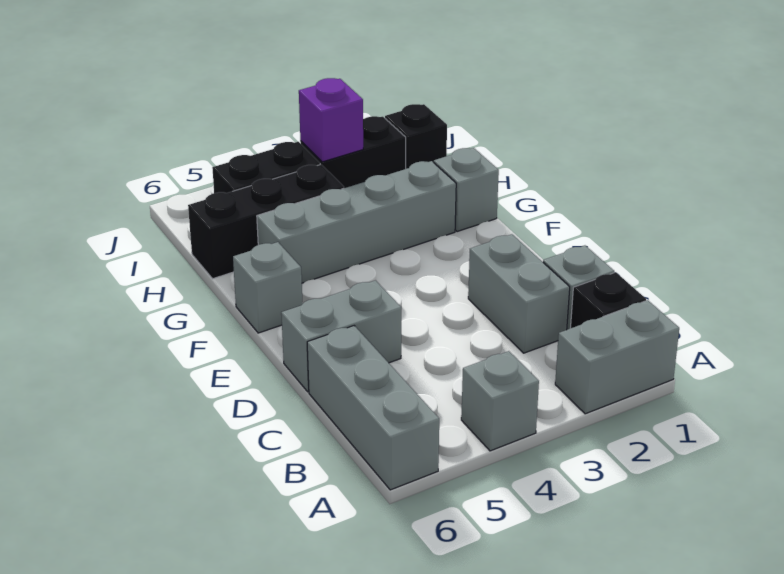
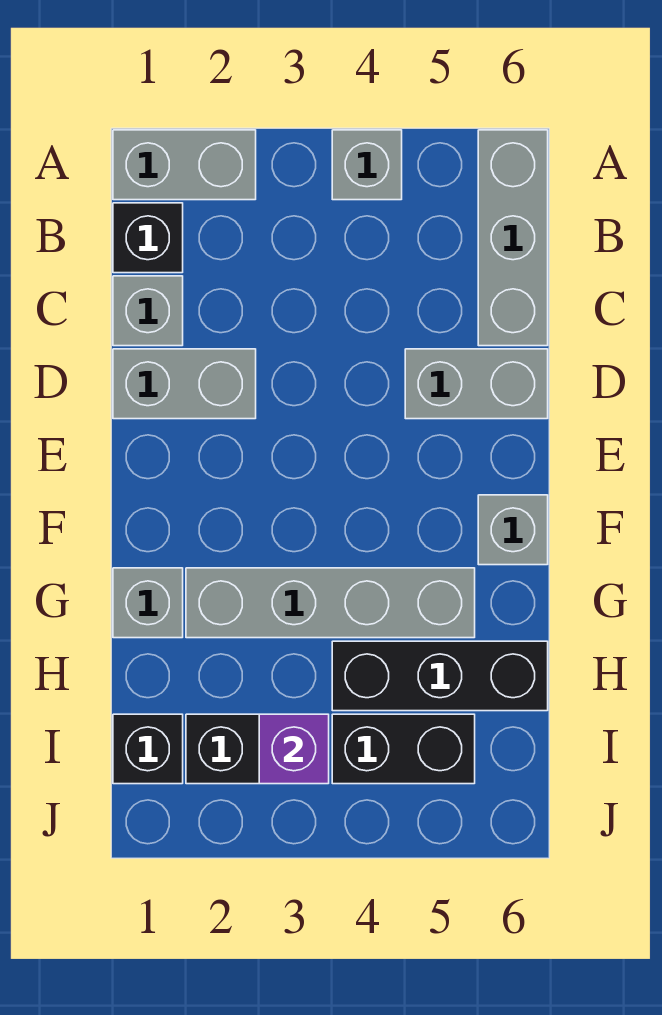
grey 1x2 brick [468,234,570,353] -> grey 1x2 brick turned to [113,349,256,419]

